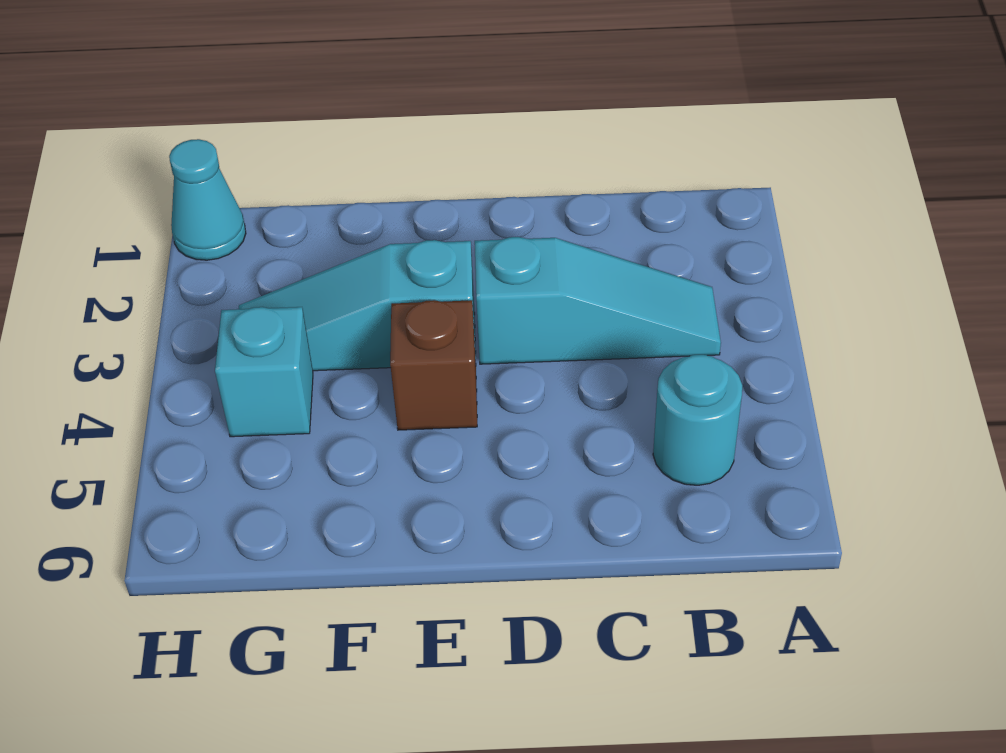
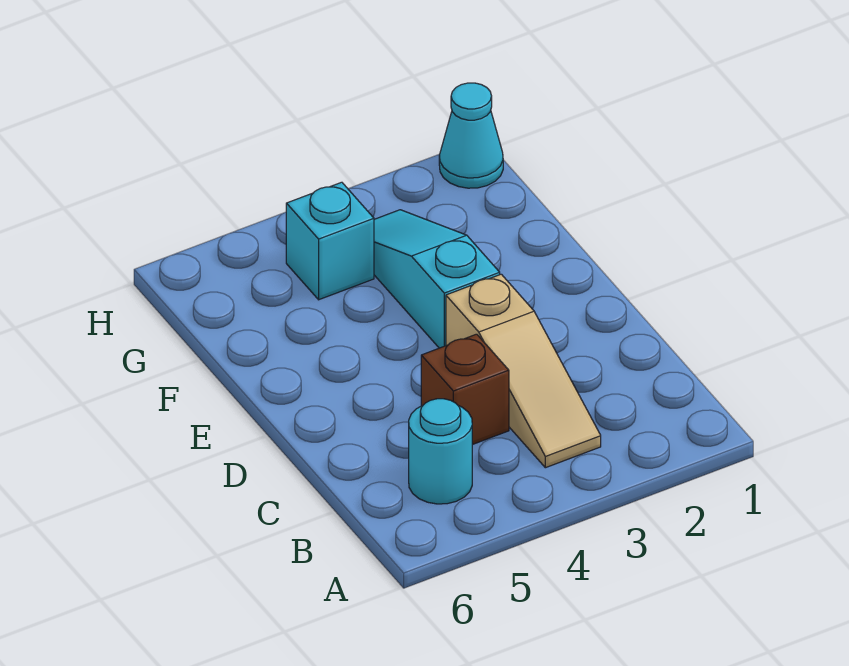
cyan 1x3 slope [475,237,721,364] -> tan 1x3 slope [446,274,601,468]
brown 1x1 brick [390,300,477,430] -> brown 1x1 brick moved to [421,334,509,445]

